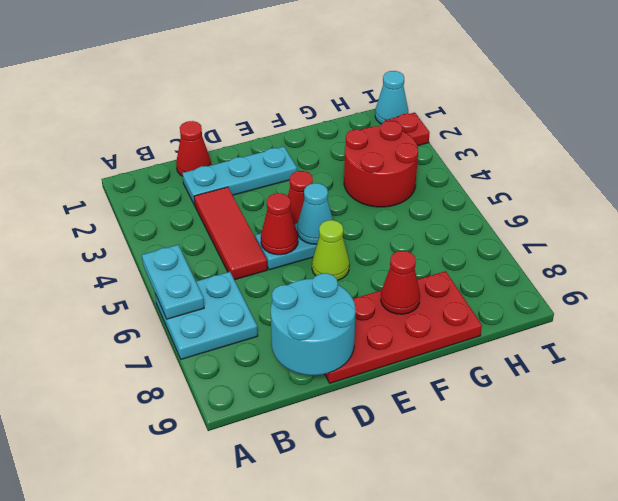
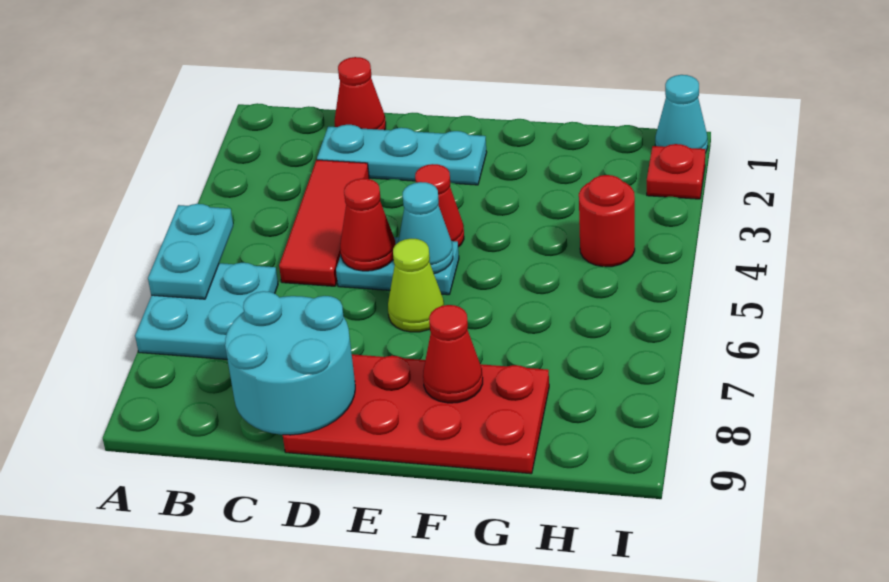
red 2x2 round brick [344,121,418,207] -> red 1x1 round brick [579,175,635,267]

